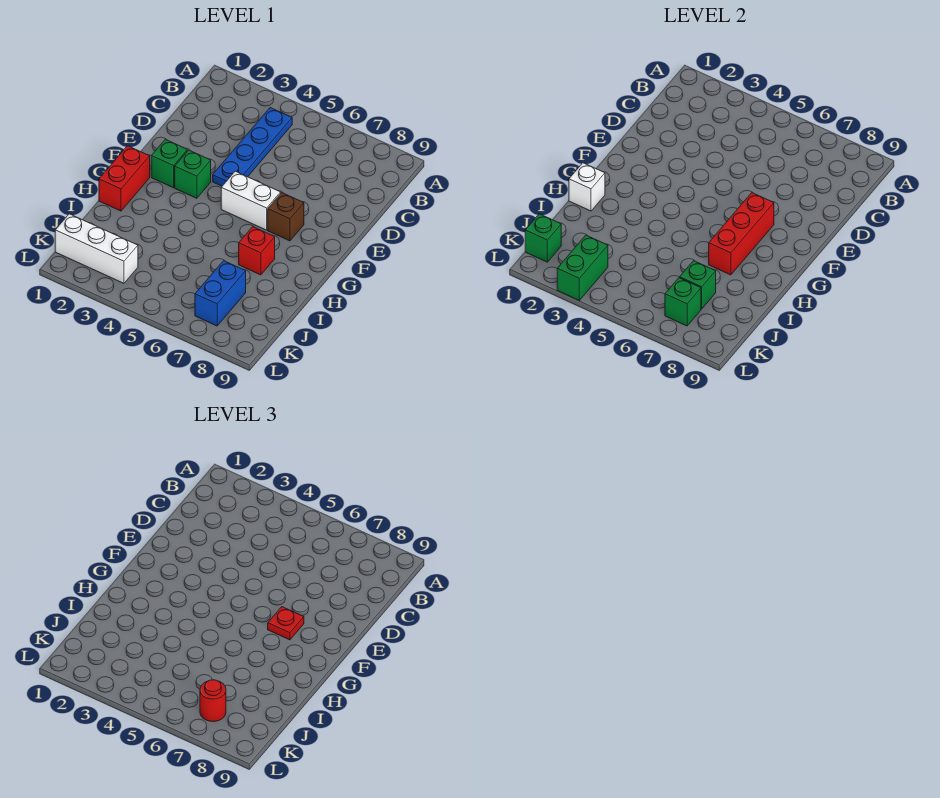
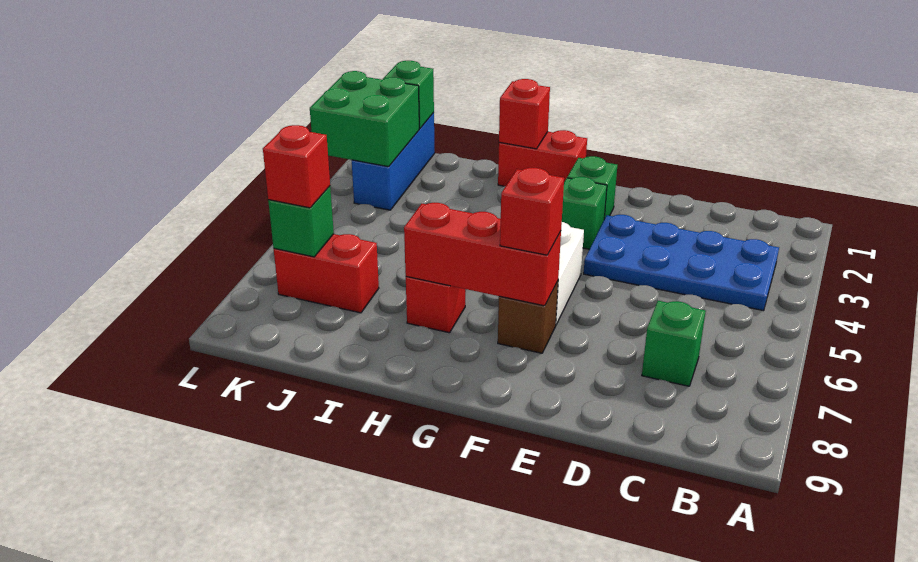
blue 1x4 plate [213,108,292,186] -> blue 2x4 plate [584,214,779,311]
red 1x1 plate [268,607,304,640] -> red 1x1 brick [500,168,564,255]
white 1x1 brick [569,163,605,211] -> red 1x1 brick [499,79,550,149]
blue 1x2 brick [195,261,246,326] -> red 1x2 brick [274,234,379,313]
green 1x1 brick [680,261,716,309] -> green 1x1 brick moved to [642,301,706,386]
white 1x3 brick [55,214,138,283] -> blue 1x3 brick [352,112,435,210]
green 1x2 brick [557,235,608,300] -> green 2x2 brick [310,71,419,167]
red 1x1 round brick [200,680,226,722] -> red 1x1 brick [263,125,330,208]

